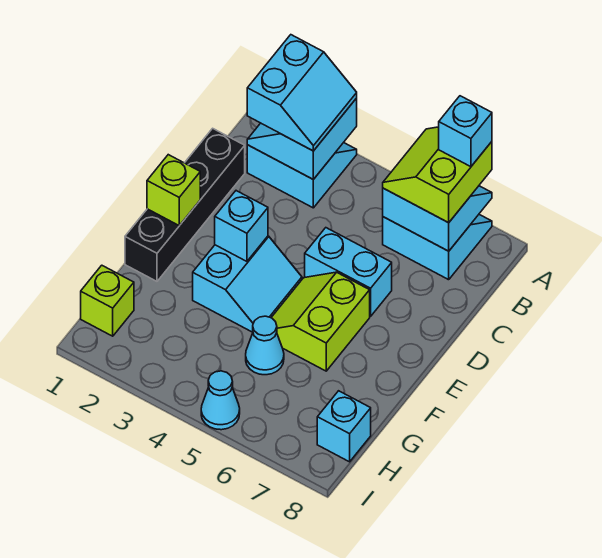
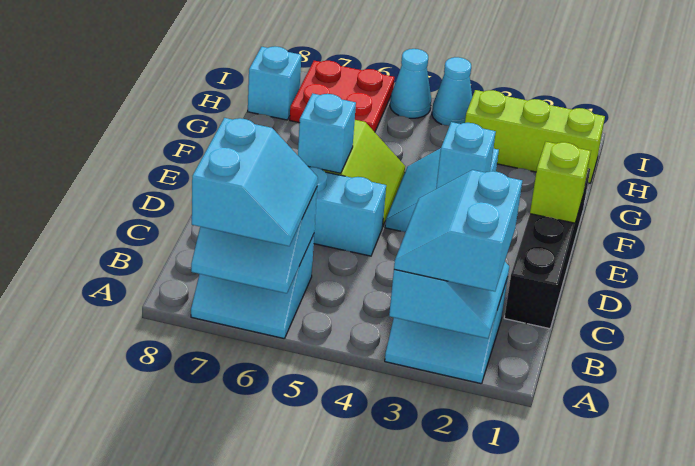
lime 2x2 slope [383,127,492,223] -> cyan 2x2 slope [192,118,318,246]
cyan 1x1 brick [439,96,492,167] -> cyan 1x1 brick moved to [298,93,356,173]
cyan 1x1 cone [246,316,284,375] -> cyan 1x1 cone moved to [432,57,472,126]
lime 1x1 brick [81,265,134,336] -> lime 1x3 brick [465,90,605,183]
none -> red 2x2 plate [290,61,394,132]

